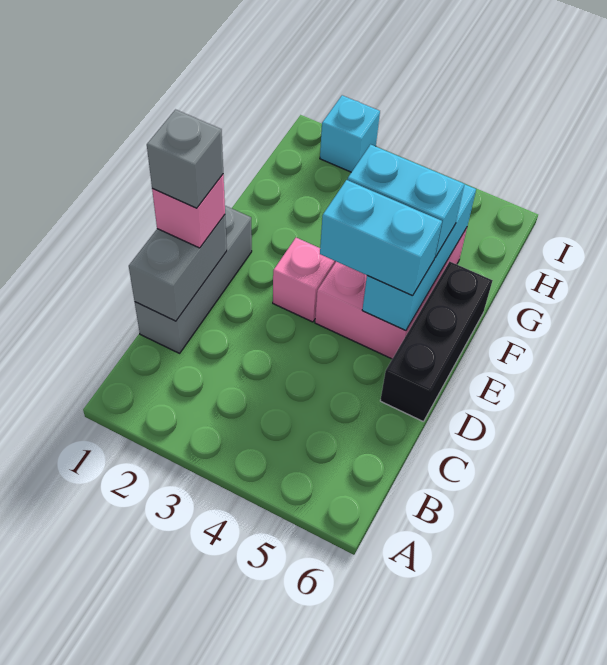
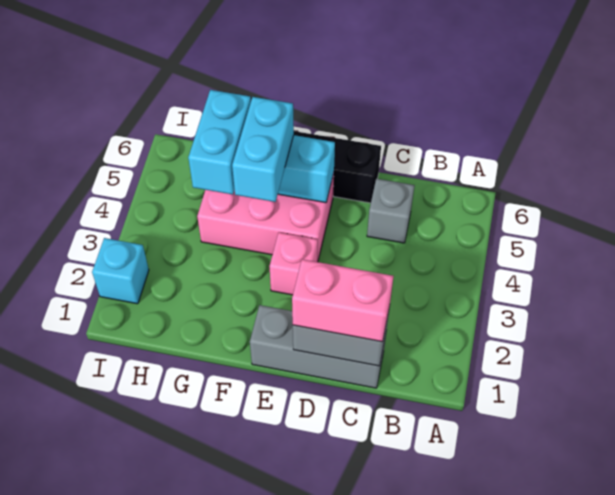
pink 1x1 brick [152,175,225,248] -> pink 1x2 brick [292,259,394,342]
grey 1x1 brick [147,110,223,208] -> grey 1x1 brick moved to [367,179,415,243]
cyan 1x2 brick [320,180,442,296] -> cyan 1x2 brick moved to [188,90,251,195]

